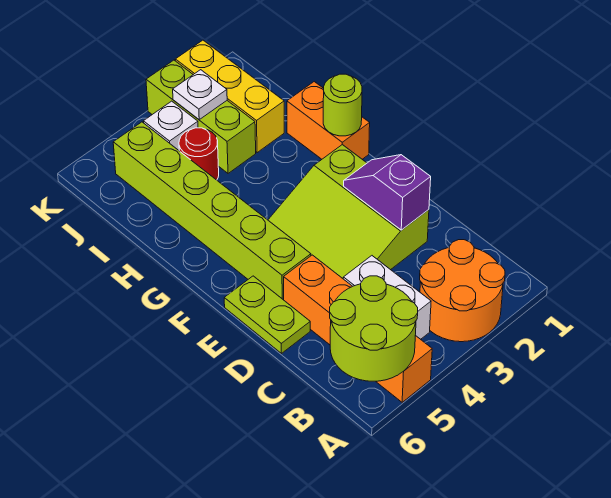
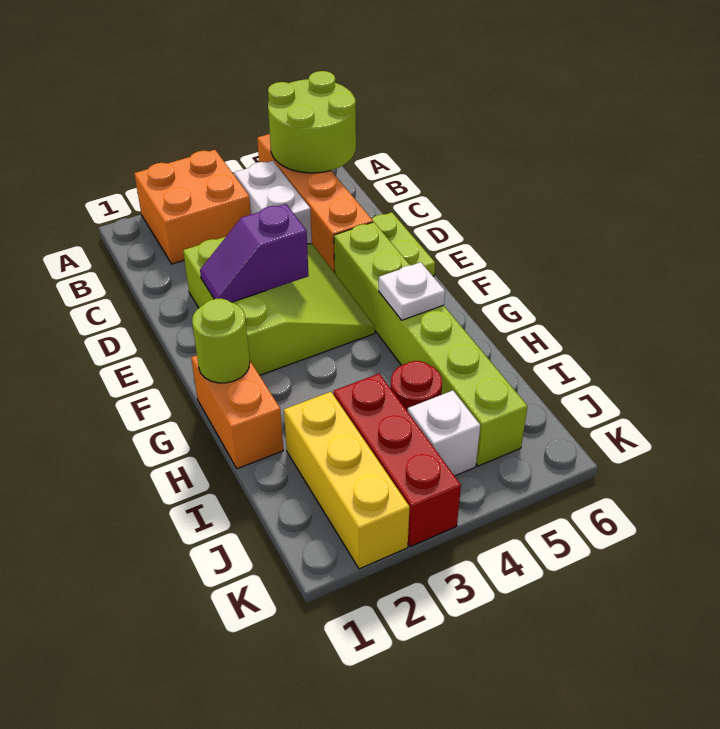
orange 2x2 round brick [420,240,505,342] -> orange 2x2 brick [134,150,251,264]
purple 1x2 slope [344,155,431,230] -> purple 1x2 slope turned to [200,204,309,302]
lime 1x3 brick [146,60,256,173] -> red 1x3 brick [334,374,461,547]
white 1x1 plate [173,70,227,119] -> white 1x1 plate moved to [379,262,445,320]

